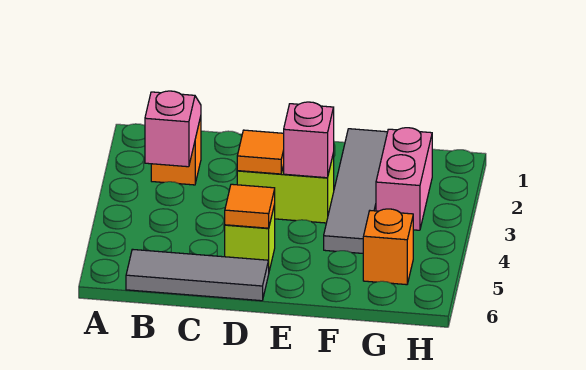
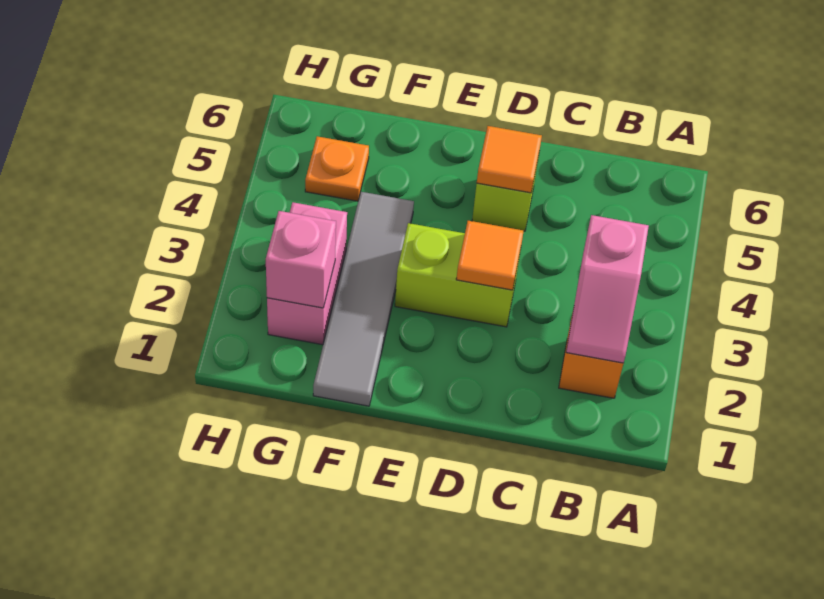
grey 1x3 tile [126,249,269,301] -> none
pink 1x1 brick [284,102,334,178] -> pink 1x1 brick moved to [266,211,336,308]
orange 1x1 brick [363,209,413,285] -> orange 1x1 plate [305,136,369,201]

